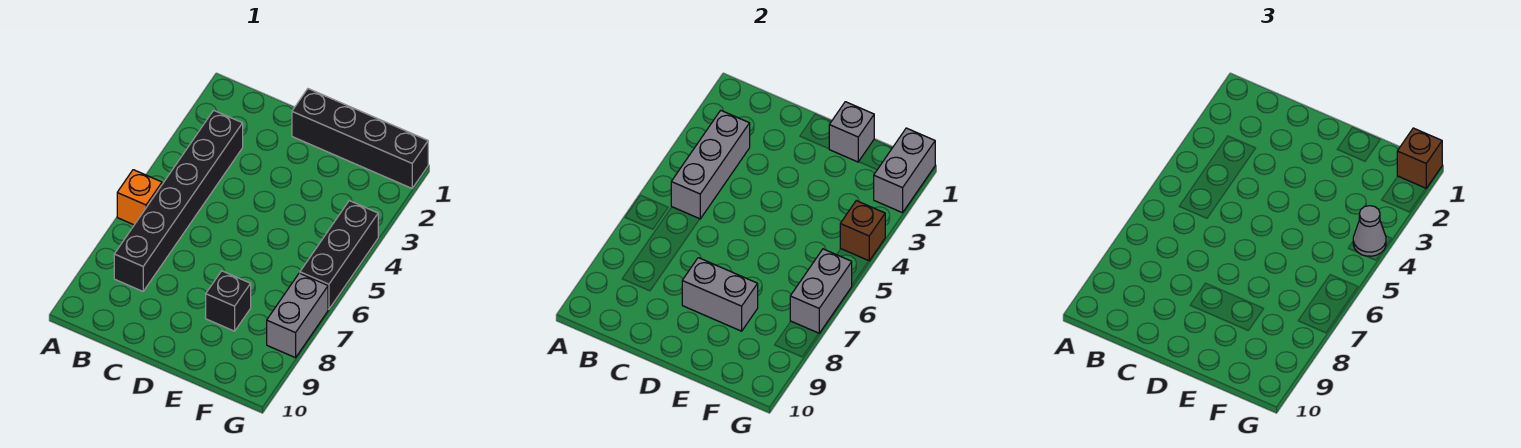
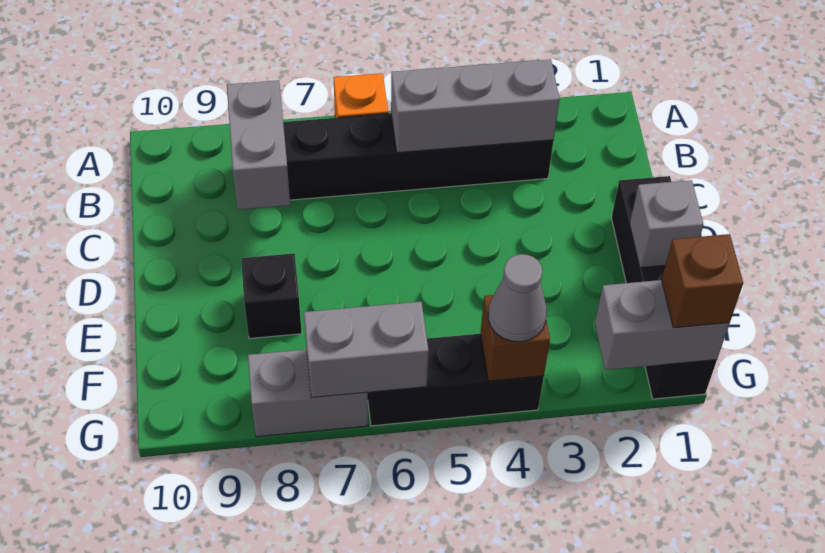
grey 1x2 brick [682,258,758,331] -> grey 1x2 brick moved to [227,80,290,210]

